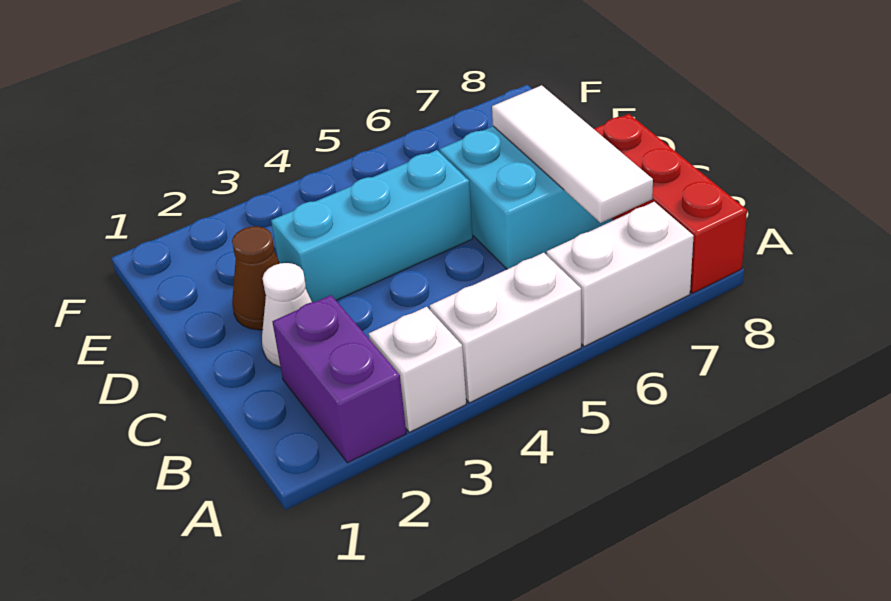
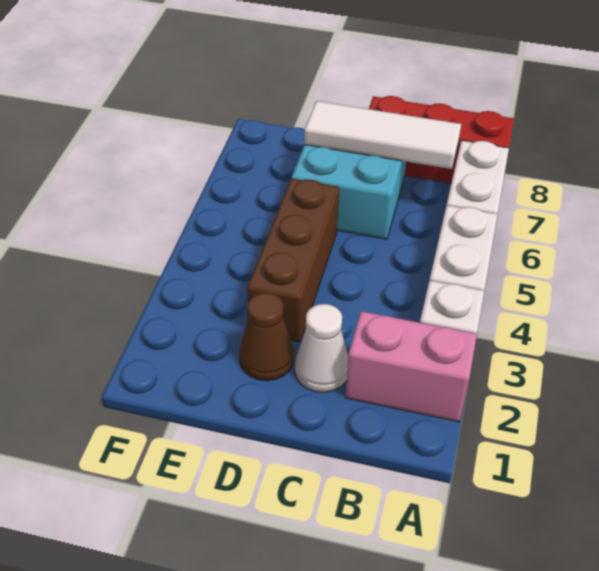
purple 1x2 brick [272,295,406,463] -> pink 1x2 brick [346,311,477,422]
cyan 1x3 brick [271,150,473,302] -> brown 1x3 brick [247,178,339,342]

